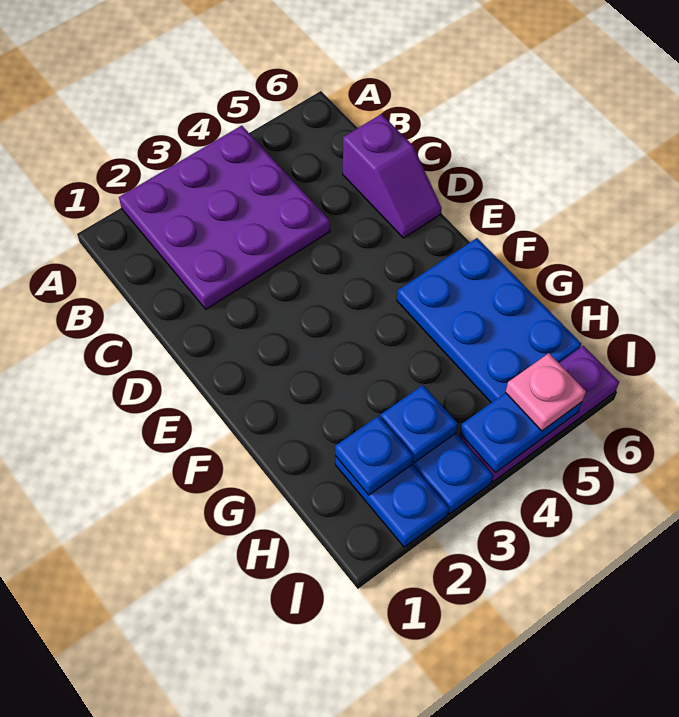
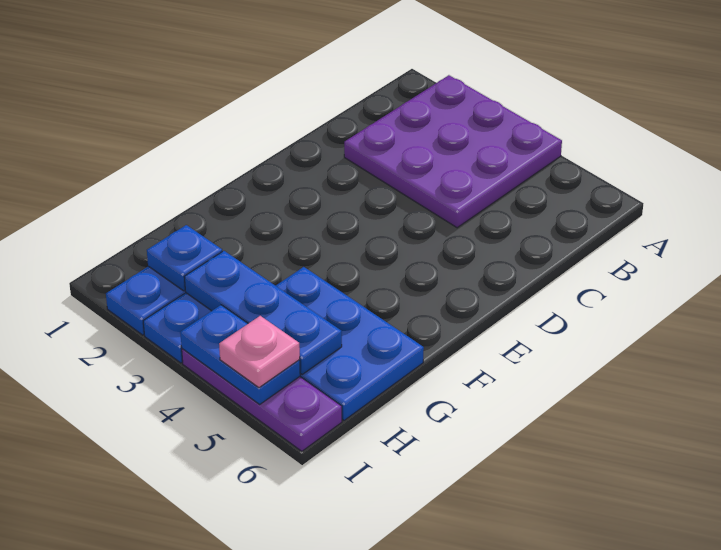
purple 1x2 slope [343,114,442,238] -> none
blue 2x3 plate [397,238,581,403] -> blue 2x3 plate turned to [276,267,424,420]
blue 1x1 plate [381,385,458,463] -> blue 1x3 plate [184,251,342,374]

